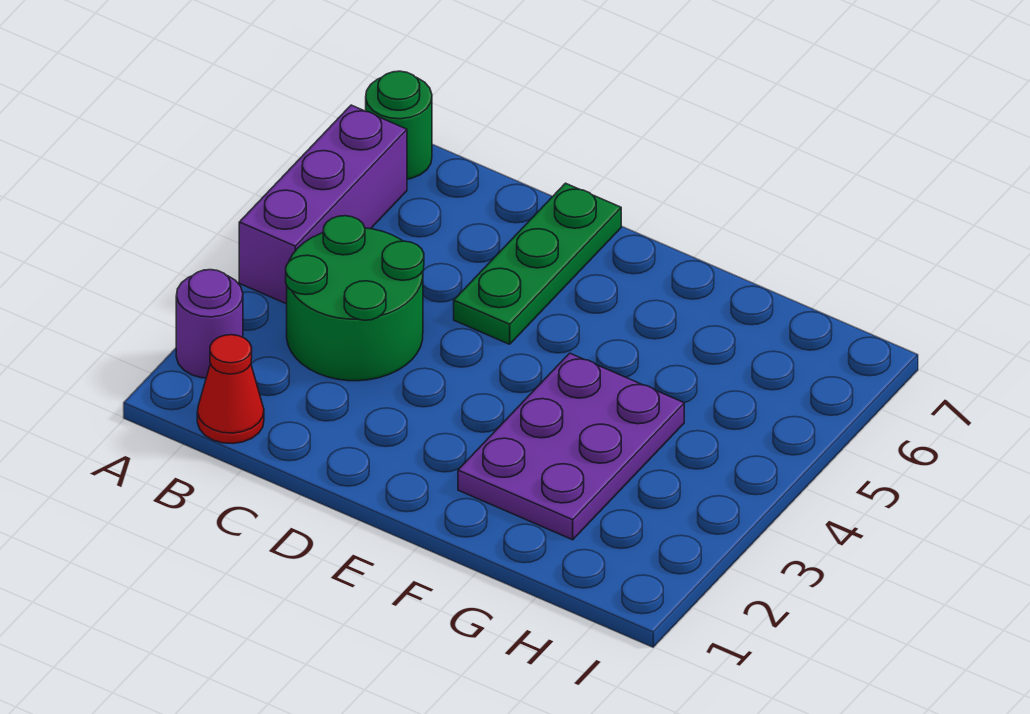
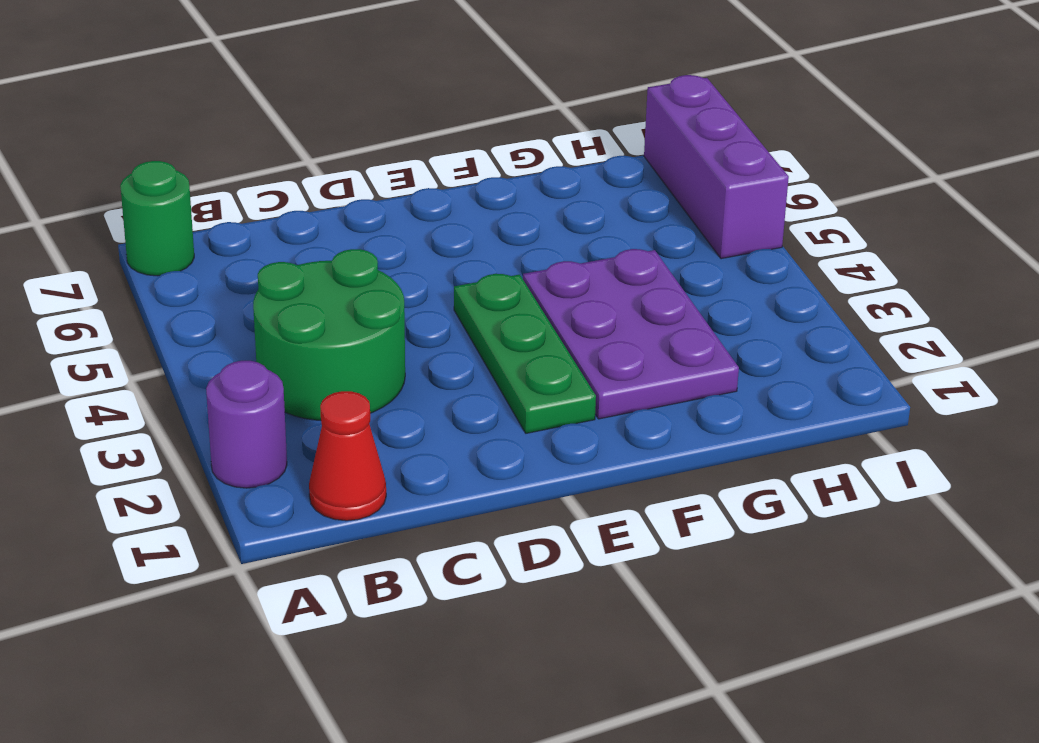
purple 1x3 brick [239,105,407,304] -> purple 1x3 brick moved to [644,75,789,259]
green 1x3 plate [454,183,621,344] -> green 1x3 plate moved to [454,274,596,433]

